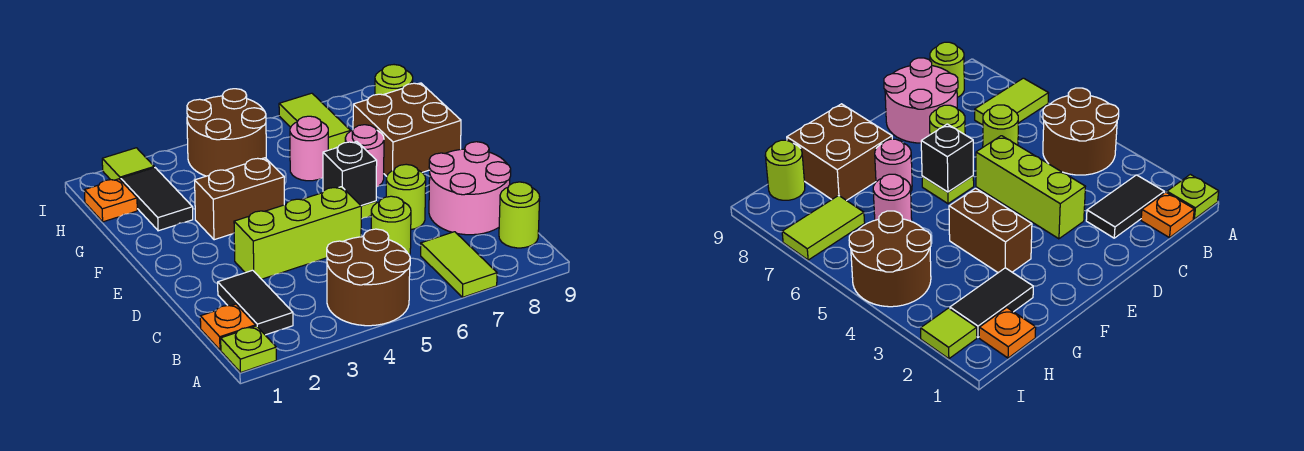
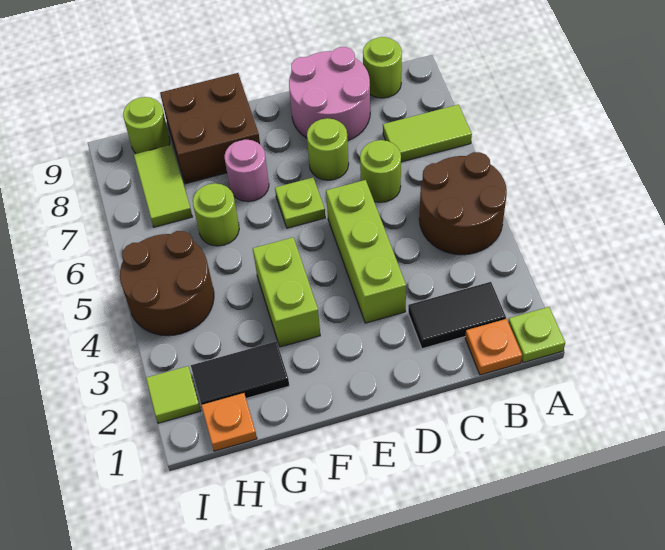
black 1x1 brick [323,141,377,206] -> none
brown 1x2 brick [195,158,284,240] -> lime 1x2 brick [253,237,320,347]
pink 1x1 round brick [290,116,328,181] -> lime 1x1 round brick [193,183,239,246]
lime 1x2 tile [279,93,350,150] -> lime 1x2 tile turned to [134,145,192,227]

